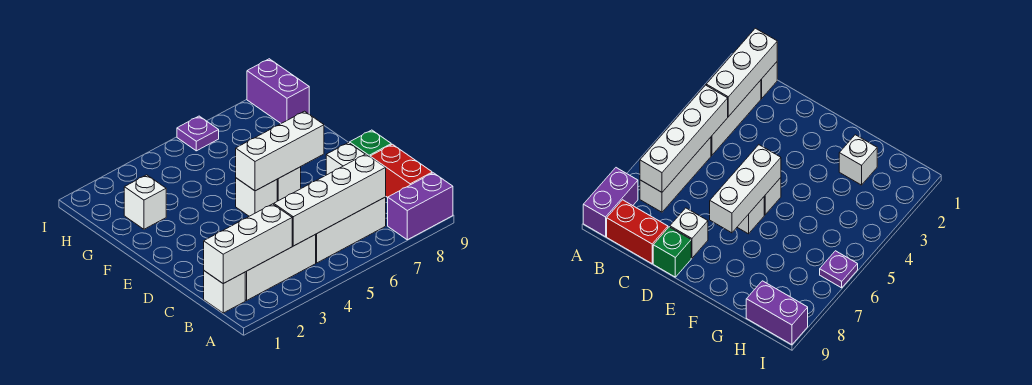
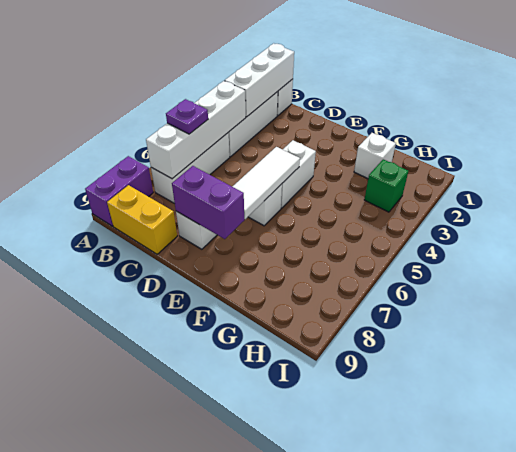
red 1x2 brick [370,144,432,197] -> yellow 1x2 brick [107,185,177,254]
green 1x1 brick [350,130,391,156] -> green 1x1 brick moved to [364,159,408,212]
white 1x1 brick [236,178,277,216] -> white 1x2 brick [281,140,316,208]
white 1x3 brick [236,111,324,191] -> white 1x3 tile [232,147,300,219]
purple 1x2 brick [247,59,309,123] -> purple 1x2 brick moved to [172,166,244,239]
purple 1x1 plate [177,116,219,151] -> purple 1x1 plate moved to [166,99,208,134]

